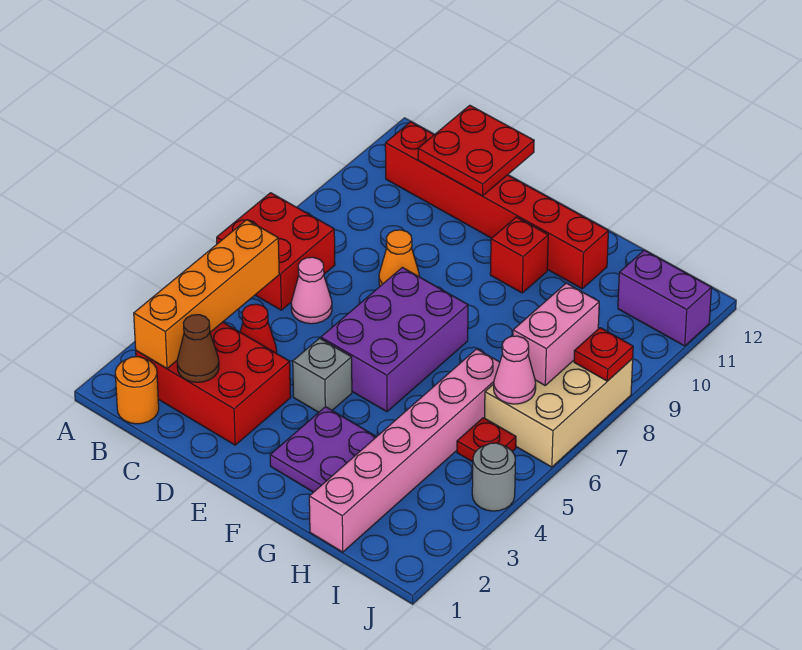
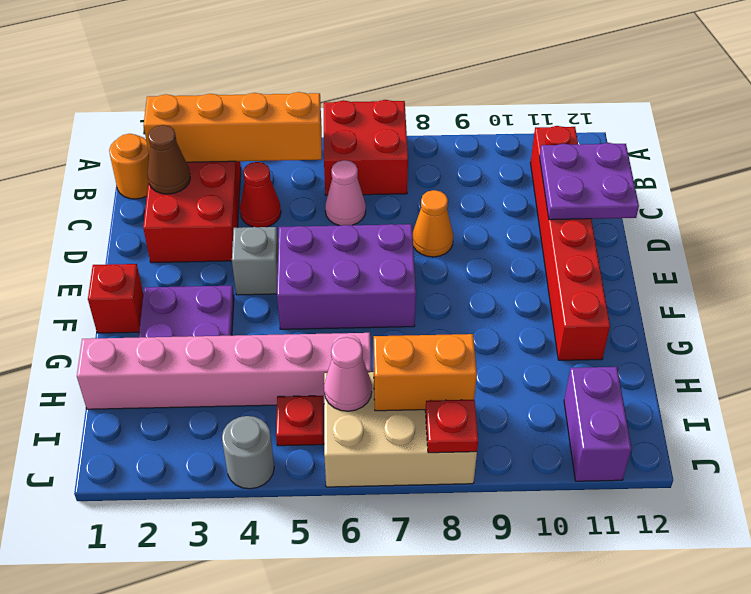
red 2x2 plate [418,105,534,196] -> purple 2x2 plate [540,143,639,220]
red 1x1 brick [490,217,548,293] -> red 1x1 brick moved to [88,264,143,333]
pink 1x2 brick [513,283,599,385] -> orange 1x2 brick [374,334,477,411]

